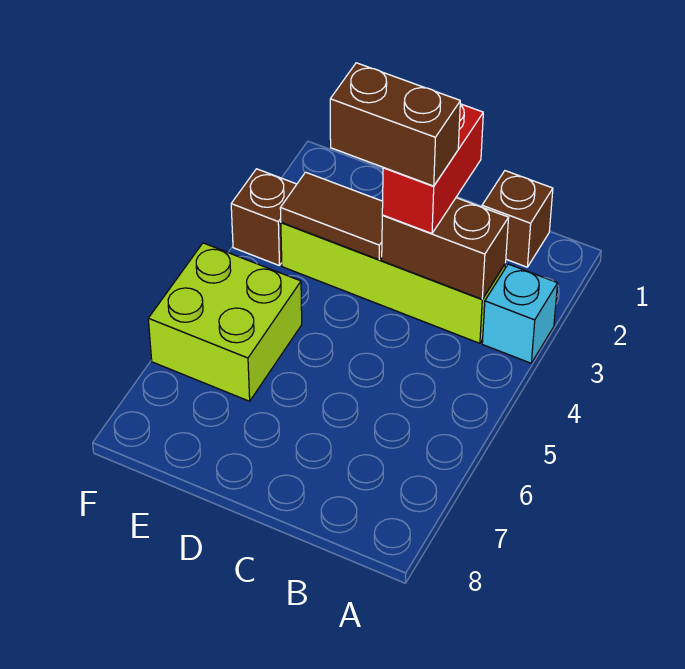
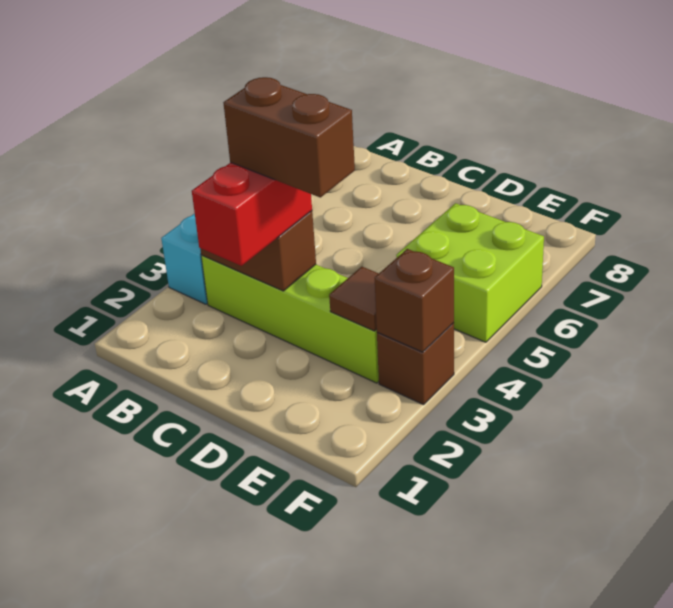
brown 1x1 brick [482,171,553,267] -> brown 1x1 brick moved to [375,249,454,352]
brown 1x2 tile [280,172,383,260] -> brown 1x1 tile [329,267,379,331]

